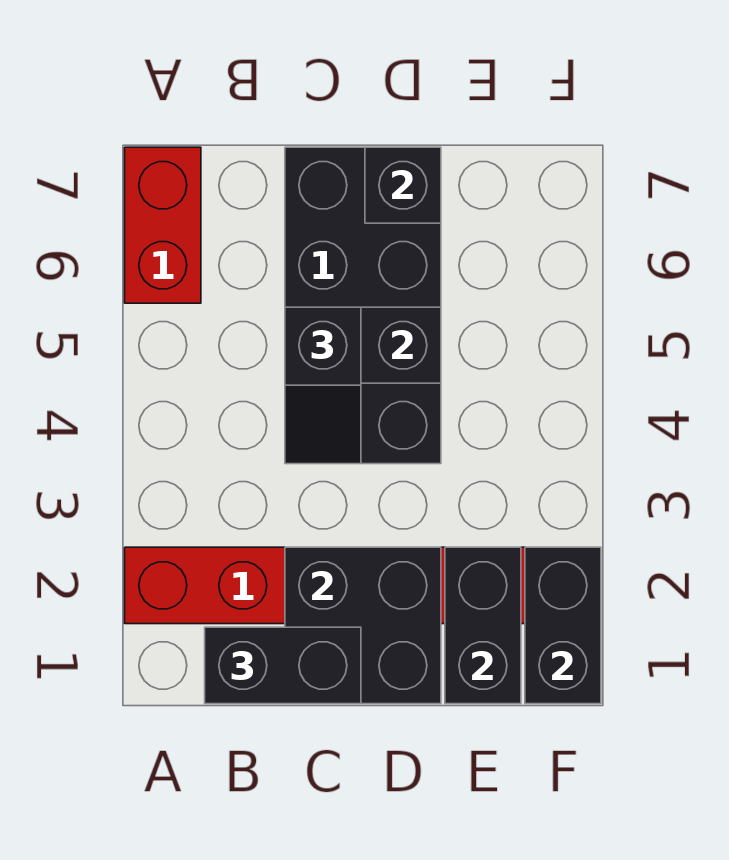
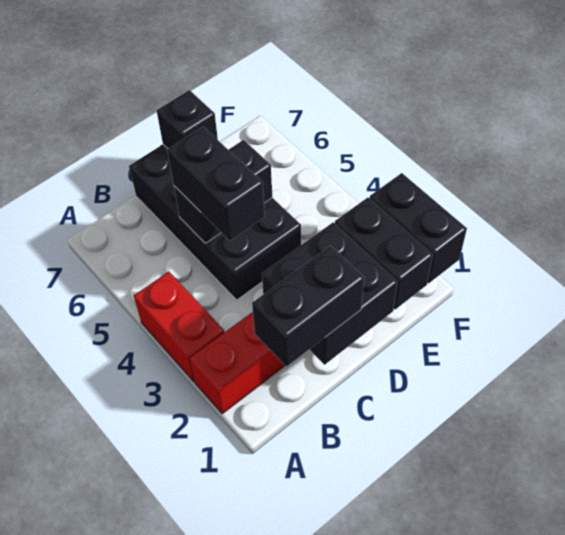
red 1x2 brick [125,147,201,303] -> red 1x2 brick moved to [134,272,224,381]
black 1x2 slope [285,307,361,464] -> black 1x2 brick [167,127,265,241]

